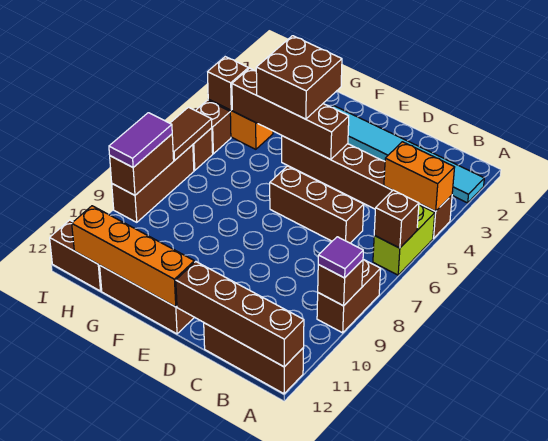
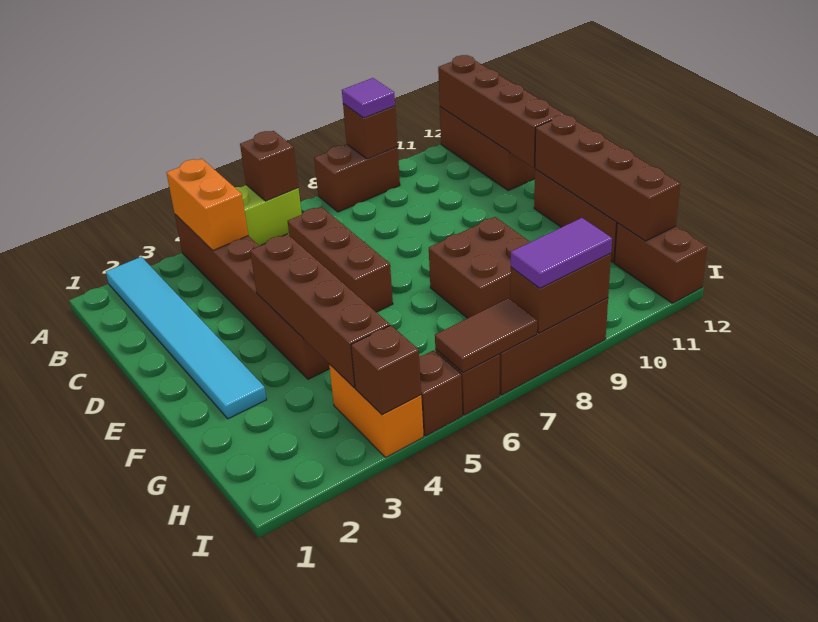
orange 1x4 brick [72,206,194,307] -> brown 1x4 brick [535,115,680,241]
brown 2x2 brick [256,36,342,119] -> brown 2x2 brick moved to [429,217,530,318]

